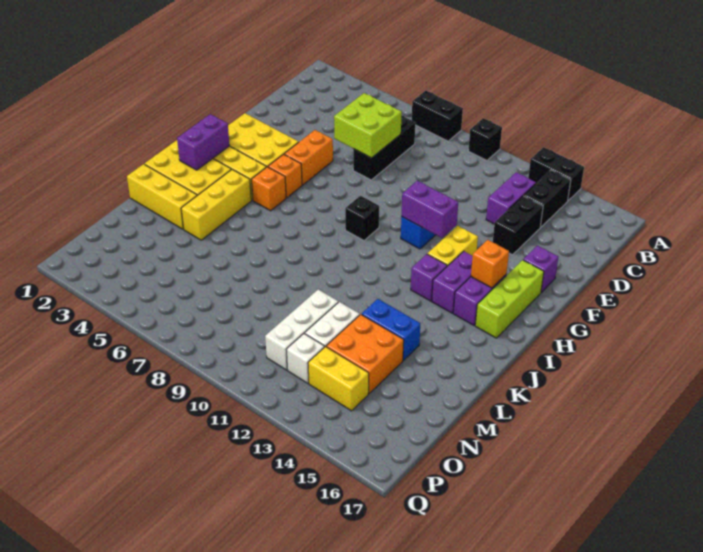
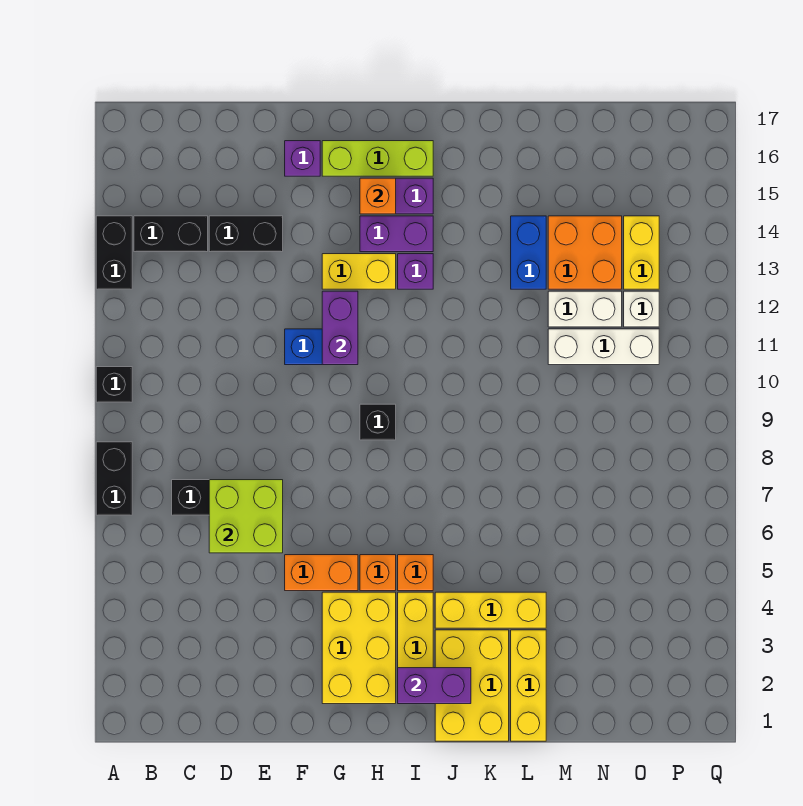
purple 1x2 brick [486,172,536,224] -> none

